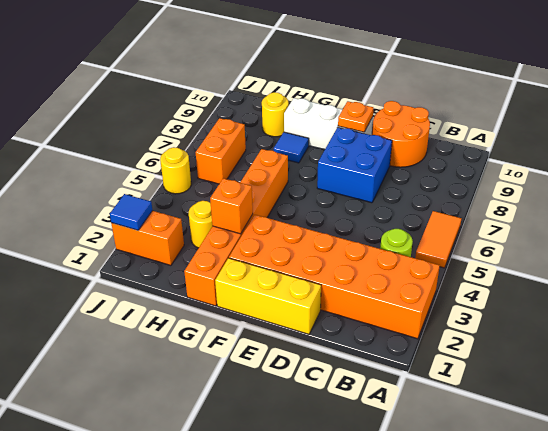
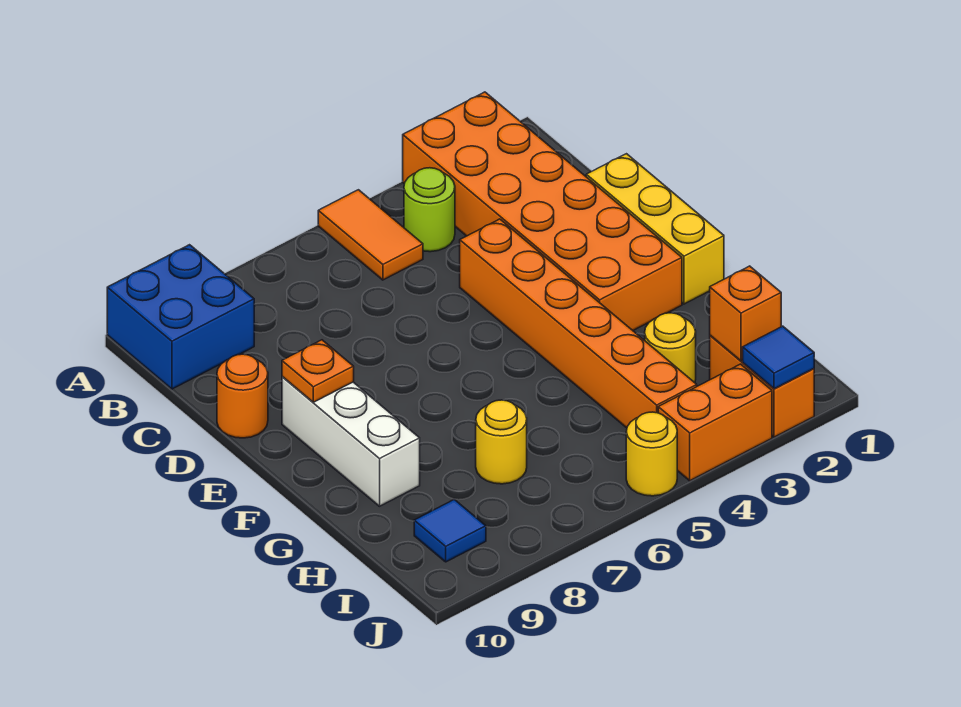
orange 1x2 tile [415,211,462,268] -> orange 1x2 tile turned to [318,190,423,280]
orange 2x2 round brick [372,101,430,167] -> orange 1x1 round brick [217,354,268,438]
blue 2x2 brick [317,127,392,203] -> blue 2x2 brick moved to [107,245,254,389]
orange 1x6 brick [184,149,288,306] -> orange 1x6 brick turned to [460,219,697,428]
orange 1x1 brick [210,178,253,234] -> orange 1x1 brick moved to [710,266,781,361]
blue 1x1 tile [274,132,309,163] -> blue 1x1 tile moved to [414,499,486,562]
yellow 1x1 round brick [262,92,289,137] -> yellow 1x1 round brick moved to [476,400,527,484]
orange 1x2 brick [196,118,246,184] -> orange 1x2 brick moved to [658,364,772,481]

